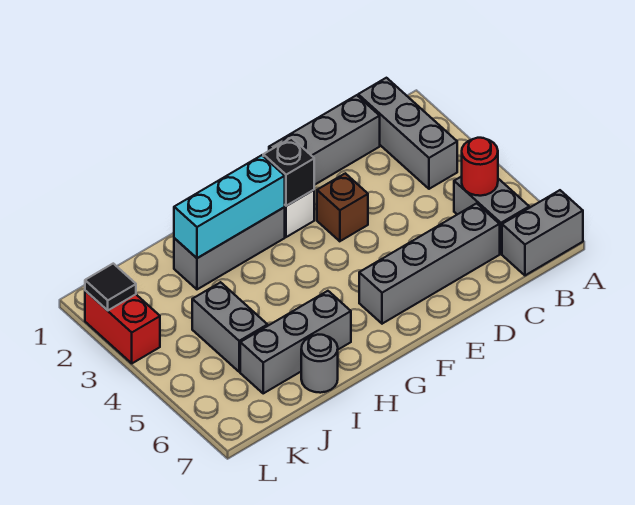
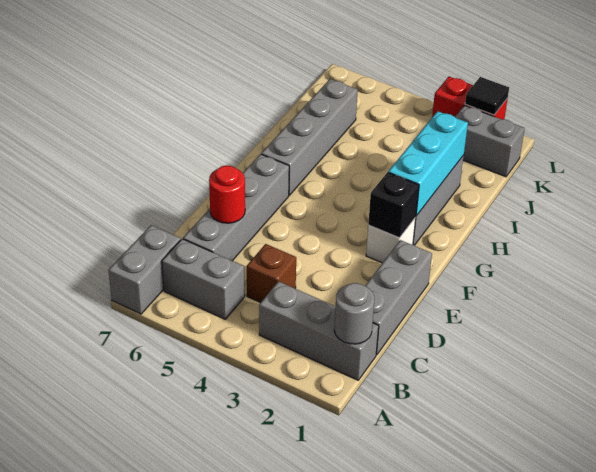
red 1x1 round brick [462,138,498,196] -> red 1x1 round brick moved to [209,165,245,223]
brown 1x1 brick [317,173,368,241] -> brown 1x1 brick moved to [247,244,296,303]
grey 1x3 brick [240,291,351,393] -> grey 1x4 brick [261,79,358,195]
grey 1x1 round brick [301,335,338,393] -> grey 1x1 round brick moved to [334,283,374,344]
grey 1x2 brick [192,282,267,372] -> grey 1x2 brick moved to [455,106,525,177]

